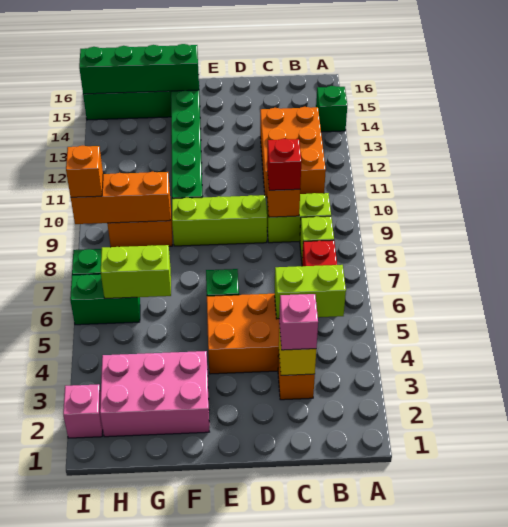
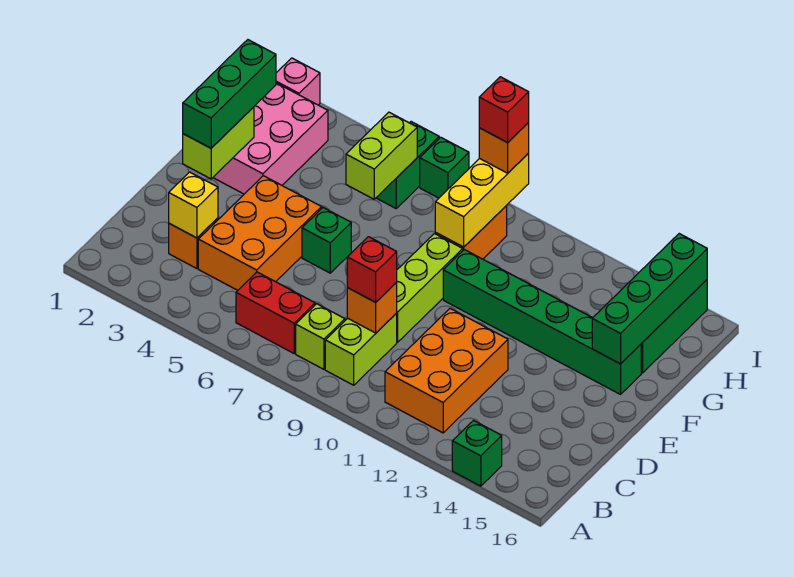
lime 1x2 brick [274,265,346,319] -> lime 1x2 brick moved to [183,107,254,179]
orange 2x3 brick [260,107,326,197] -> orange 2x3 brick turned to [385,308,508,433]
pink 1x1 brick [279,294,318,350] -> none
none -> green 1x3 brick [183,40,276,148]
orange 1x3 brick [71,172,170,224] -> yellow 1x3 brick [435,154,529,247]
none -> red 1x1 brick [479,77,529,143]

